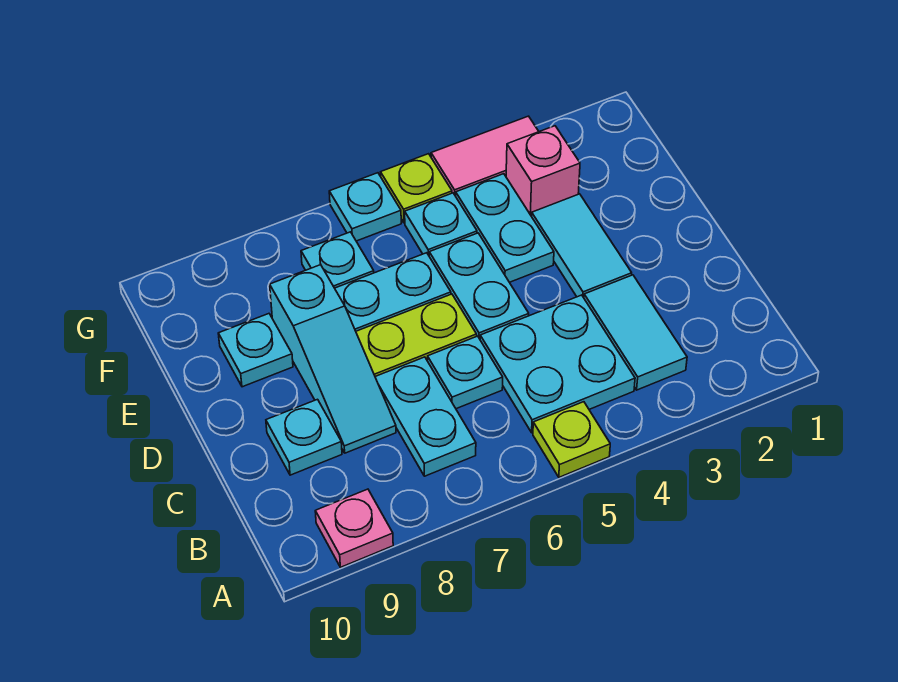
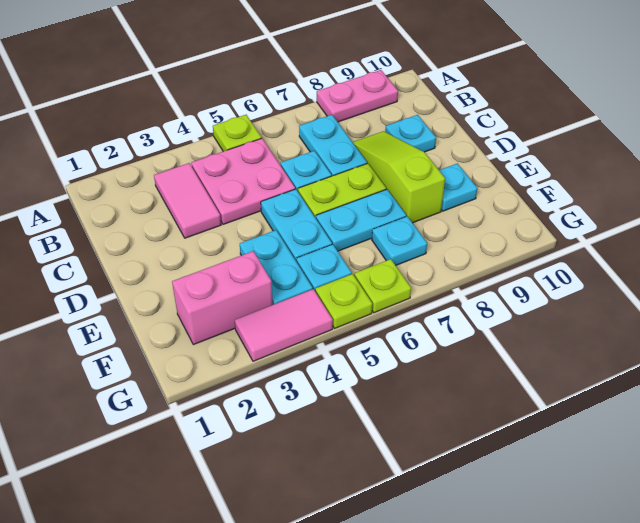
pink 1x1 plate [315,489,393,567] -> pink 1x2 plate [317,70,398,122]
cyan 1x2 tile [584,275,687,390] -> pink 1x2 tile [154,163,221,238]
cyan 2x2 plate [480,295,635,433] -> pink 2x2 plate [191,138,295,224]
cyan 1x3 slope [270,265,396,453] -> lime 1x3 slope [353,131,445,223]
cyan 1x2 tile [532,194,632,298] -> none
pink 1x1 brick [506,126,580,216] -> pink 1x2 brick [172,251,273,345]
cyan 1x1 plate [329,173,401,241] -> lime 1x1 plate [354,259,411,313]

